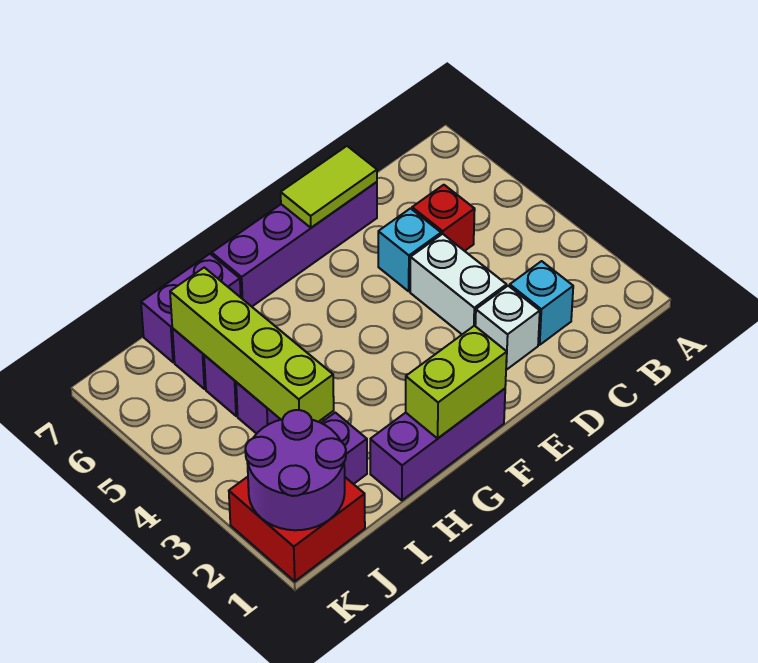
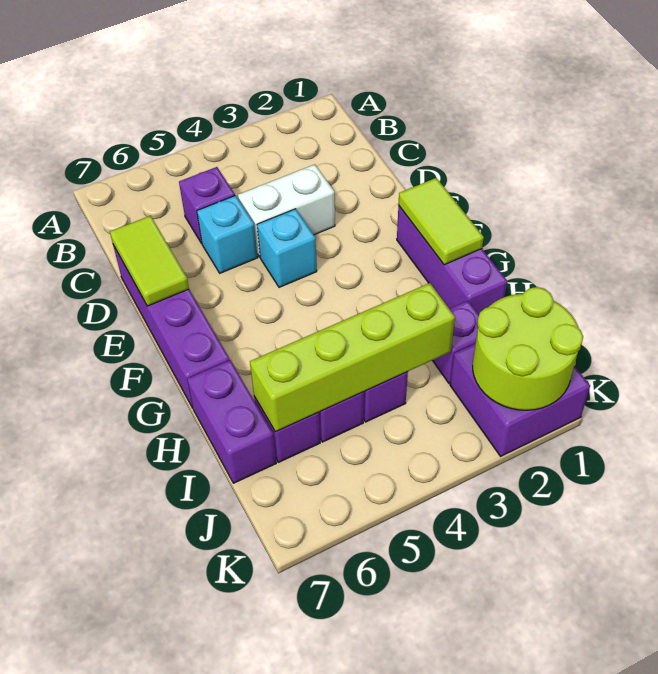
cyan 1x1 brick [510,261,573,345] -> cyan 1x1 brick moved to [257,209,317,287]
red 1x1 brick [412,185,475,251] -> purple 1x1 brick [179,167,235,244]
white 1x1 brick [475,286,540,370] -> none
lime 1x2 brick [406,326,507,438] -> lime 1x2 tile [398,178,484,265]
red 2x2 brick [229,477,365,581] -> purple 2x2 brick [450,343,590,456]
purple 2x2 round brick [245,410,346,530] -> lime 2x2 round brick [473,287,583,410]

